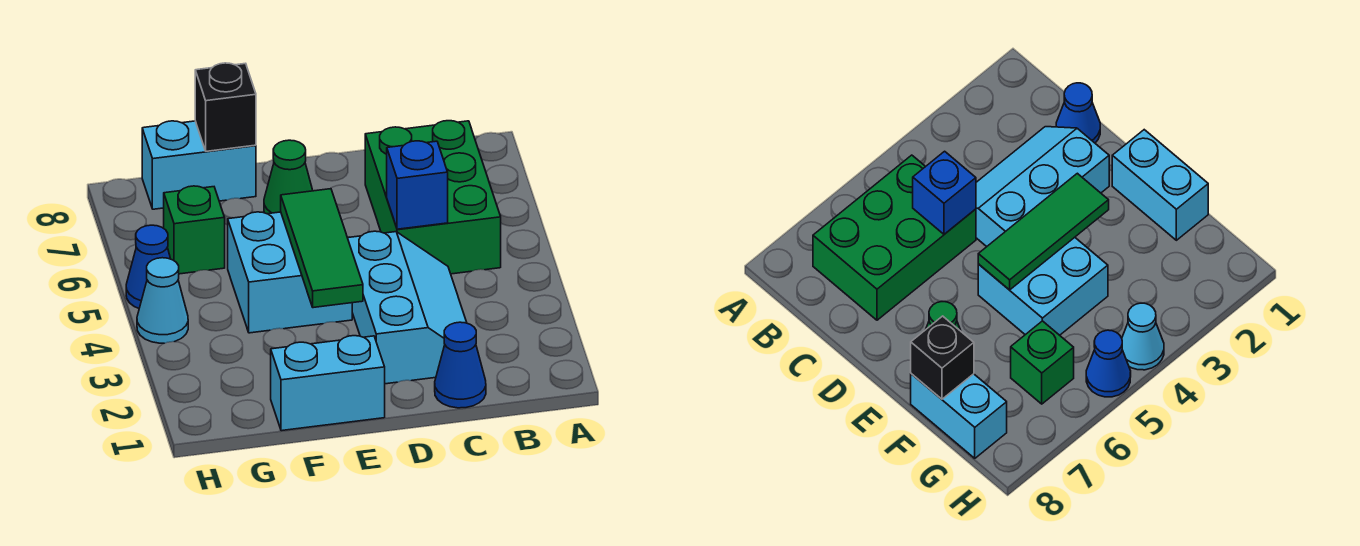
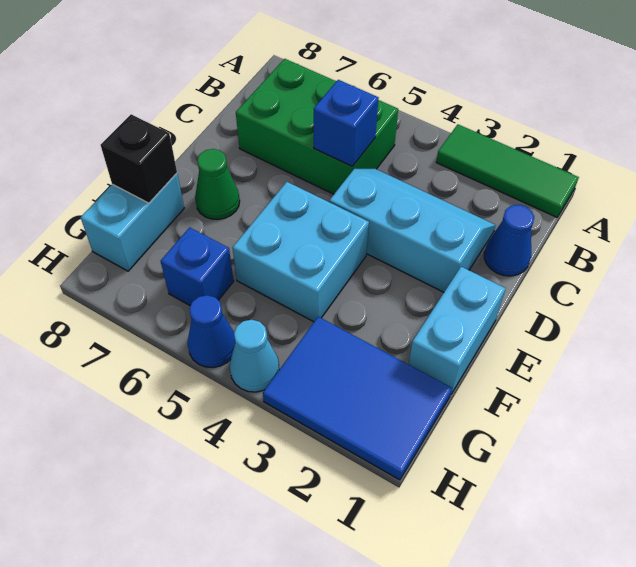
green 1x3 tile [281,189,363,308] -> green 1x3 tile moved to [436,124,579,217]
none -> blue 2x3 tile [263,317,452,480]
green 1x1 brick [164,186,225,274] -> blue 1x1 brick [161,227,234,306]

